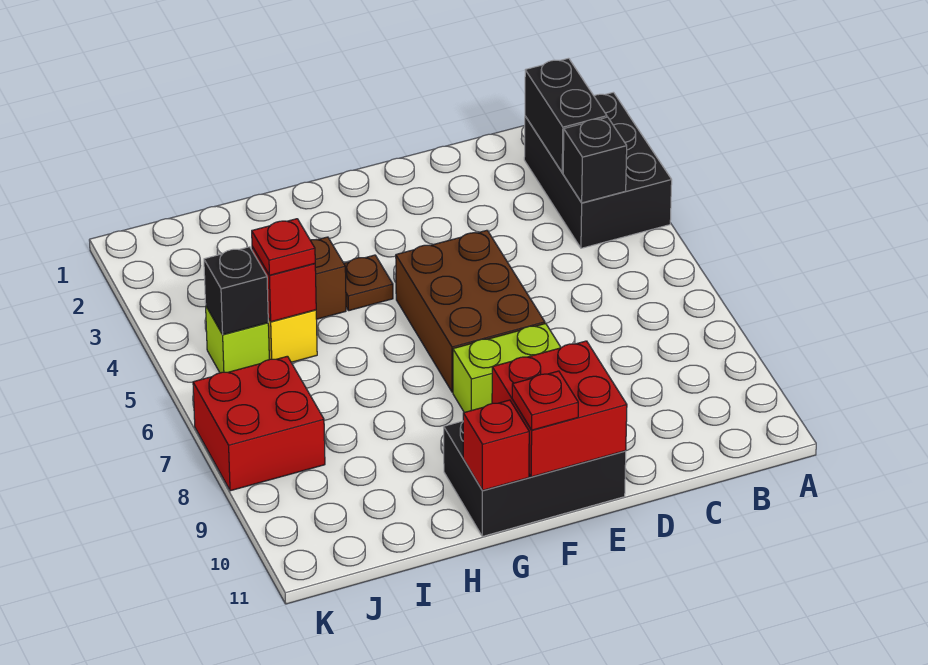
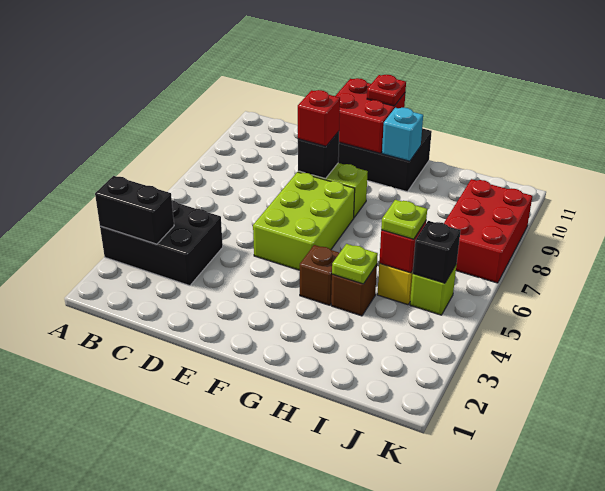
black 2x3 brick [524,92,672,248] -> black 2x3 brick turned to [100,200,223,286]
black 1x2 brick [525,58,607,173] -> black 1x2 brick turned to [95,176,174,244]
black 1x1 brick [563,117,627,203] -> black 1x1 brick moved to [298,132,339,179]
brown 2x3 brick [396,230,545,392] -> lime 2x3 brick [253,172,355,270]
brown 1x1 plate [344,255,393,311] -> brown 1x1 brick [300,245,339,305]
none -> cyan 1x1 brick [382,108,423,161]
red 1x1 brick [463,400,529,490] -> red 1x1 brick moved to [298,90,340,146]
none -> lime 1x1 plate [332,244,378,284]
red 1x1 plate [252,219,315,275] -> lime 1x1 plate [381,200,427,239]
red 2x2 brick [193,356,325,491] -> red 2x3 brick [444,179,532,283]

